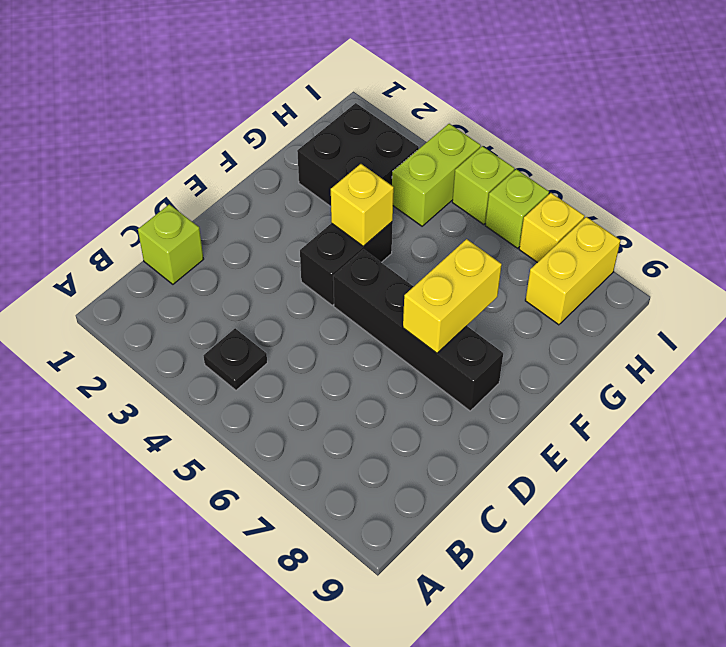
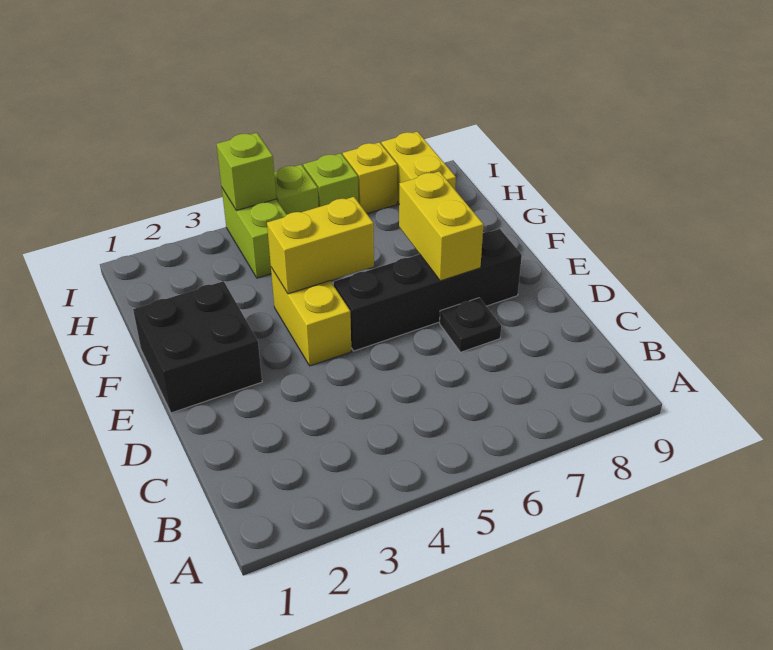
black 1x1 plate [204,328,267,390] -> black 1x1 plate moved to [440,298,501,352]
lime 1x1 brick [138,204,204,284] -> lime 1x1 brick moved to [217,133,276,211]
black 1x2 brick [300,222,393,305] -> yellow 1x2 brick [271,268,351,366]
yellow 1x1 brick [331,164,394,246] -> yellow 1x2 brick [267,197,374,294]
black 2x2 brick [297,103,419,207] -> black 2x2 brick moved to [133,281,262,413]

